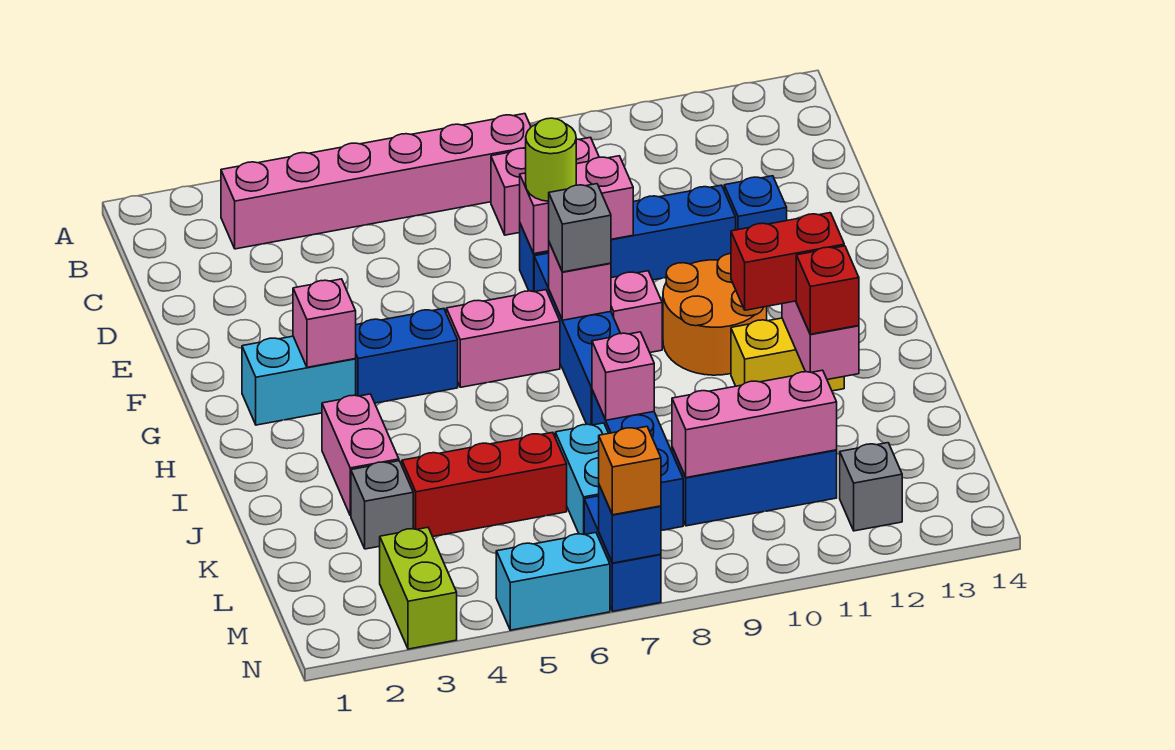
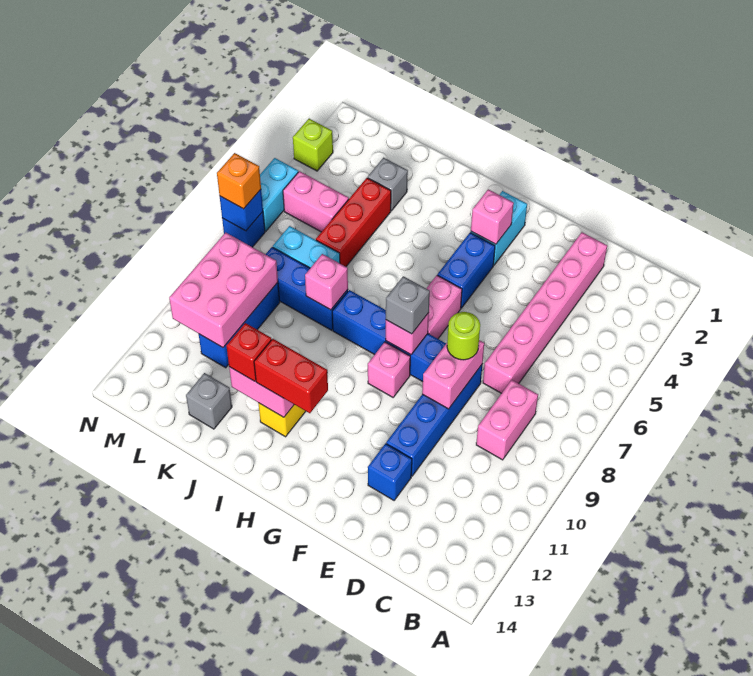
pink 1x6 brick [221,114,531,249] -> pink 1x6 brick moved to [483,232,607,393]
orange 2x2 round brick [663,254,767,375] -> none
pink 1x2 brick [322,394,399,516] -> pink 1x2 brick moved to [283,171,349,232]
red 1x2 brick [731,213,844,310] -> red 1x2 brick turned to [254,339,328,413]
pink 1x3 brick [672,370,837,478] -> pink 2x3 brick [169,232,278,348]
lime 1x2 brick [380,528,457,649] -> lime 1x1 brick [293,119,333,171]
blue 1x2 brick [584,496,661,611] -> blue 1x1 brick [222,212,265,247]
grey 1x1 brick [840,443,902,531] -> grey 1x1 brick moved to [186,373,232,429]

